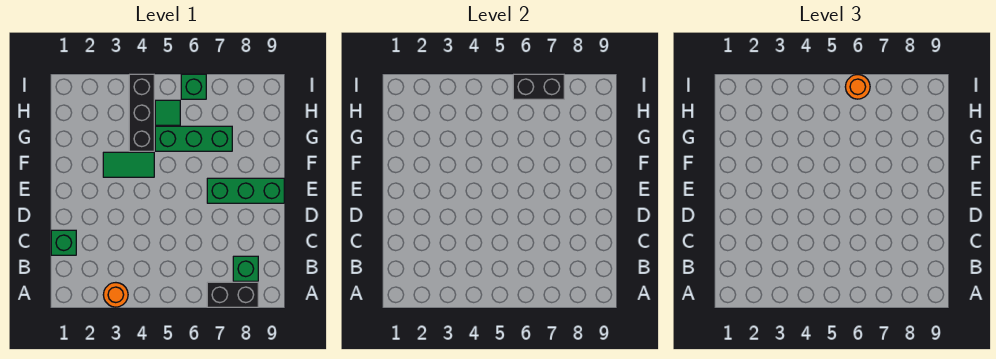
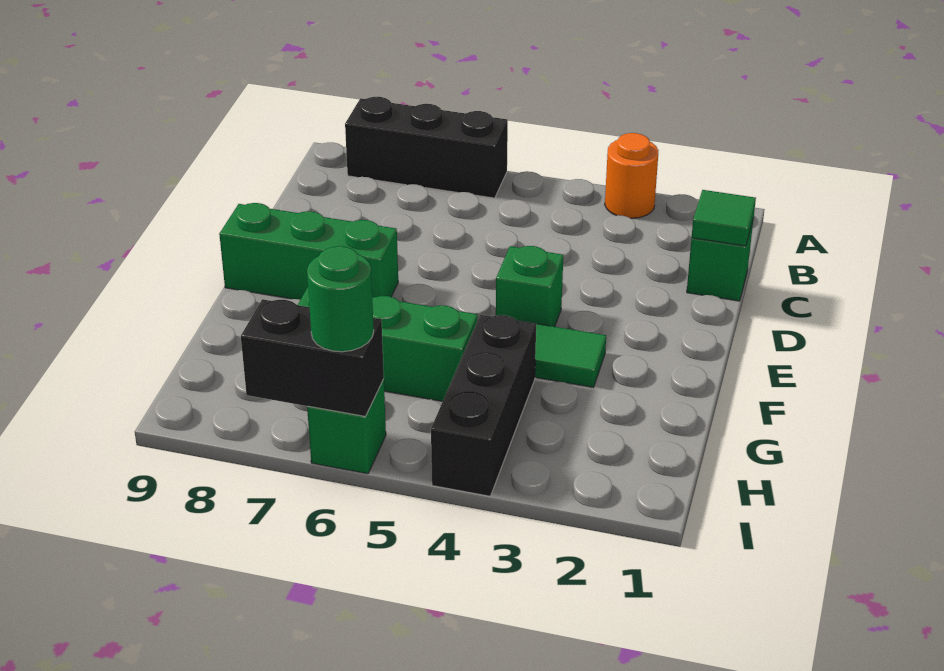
black 1x2 brick [207,282,258,307] -> black 1x3 brick [345,97,508,198]
green 1x1 brick [233,256,258,281] -> green 1x1 brick moved to [496,246,563,327]
green 1x1 tile [155,100,180,125] -> green 1x1 tile moved to [692,190,756,246]
orange 1x1 round brick [845,75,870,99] -> green 1x1 round brick [307,246,374,352]

